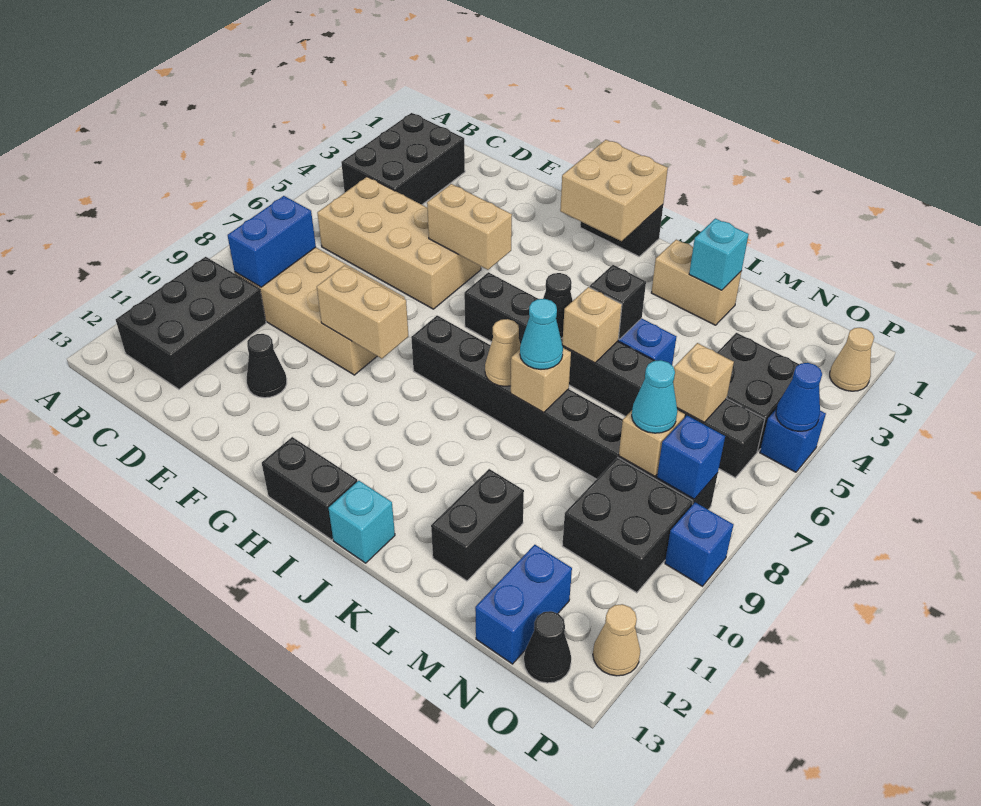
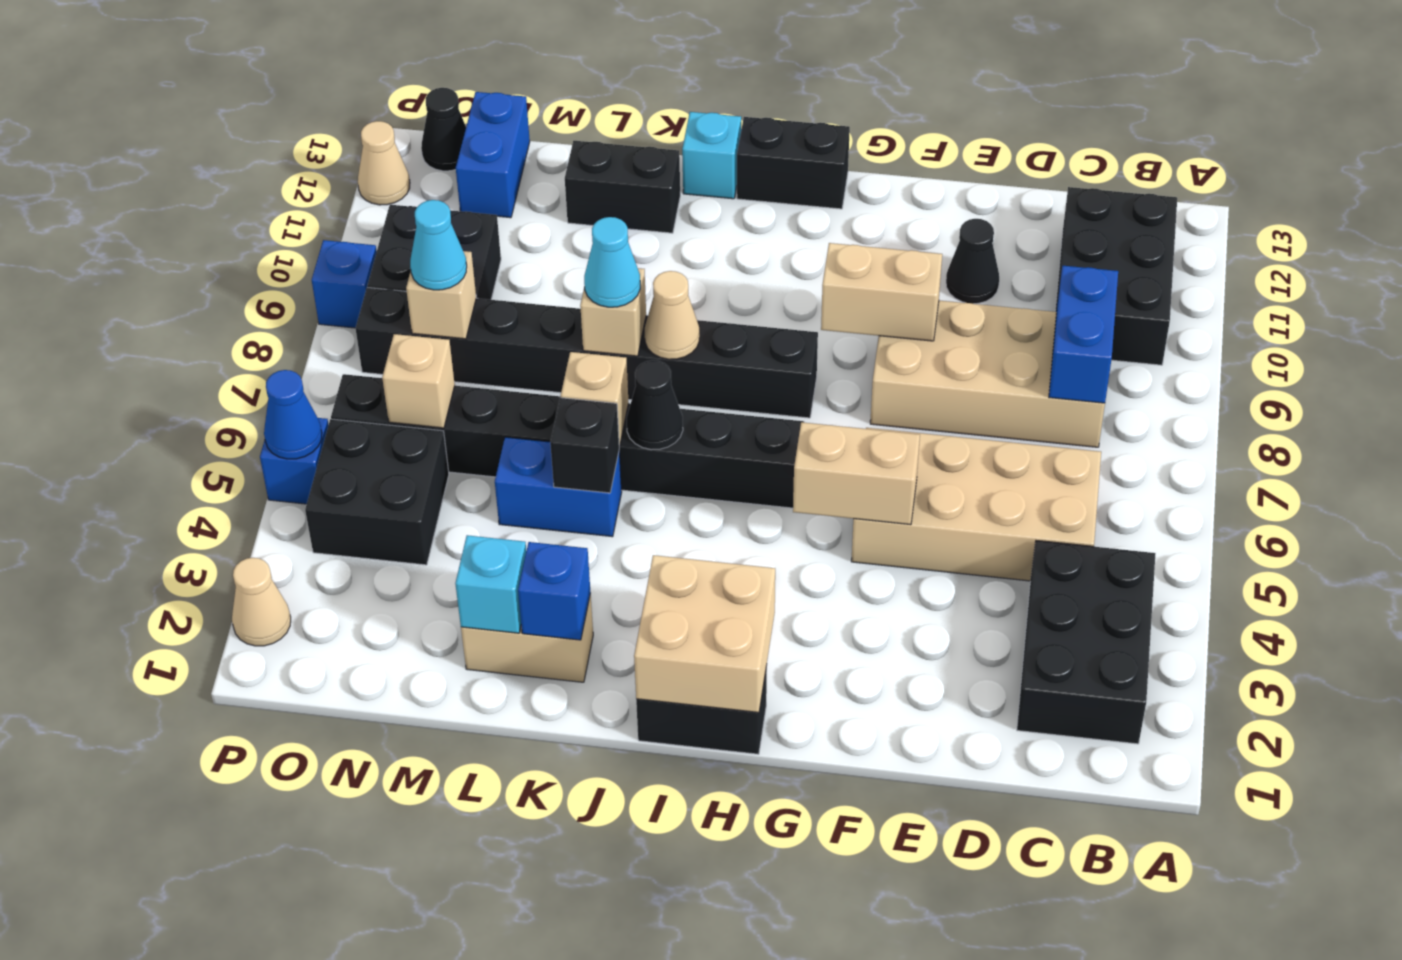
black 1x2 brick [431,469,524,581] -> black 1x2 brick turned to [565,141,680,233]
blue 1x1 brick [657,416,725,499] -> blue 1x1 brick moved to [518,542,590,640]

